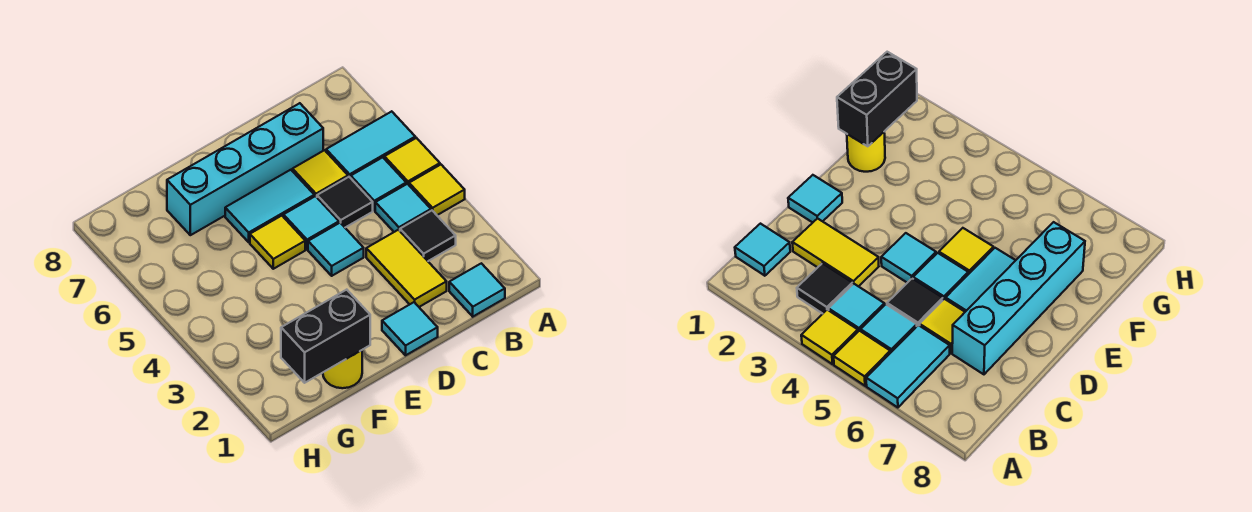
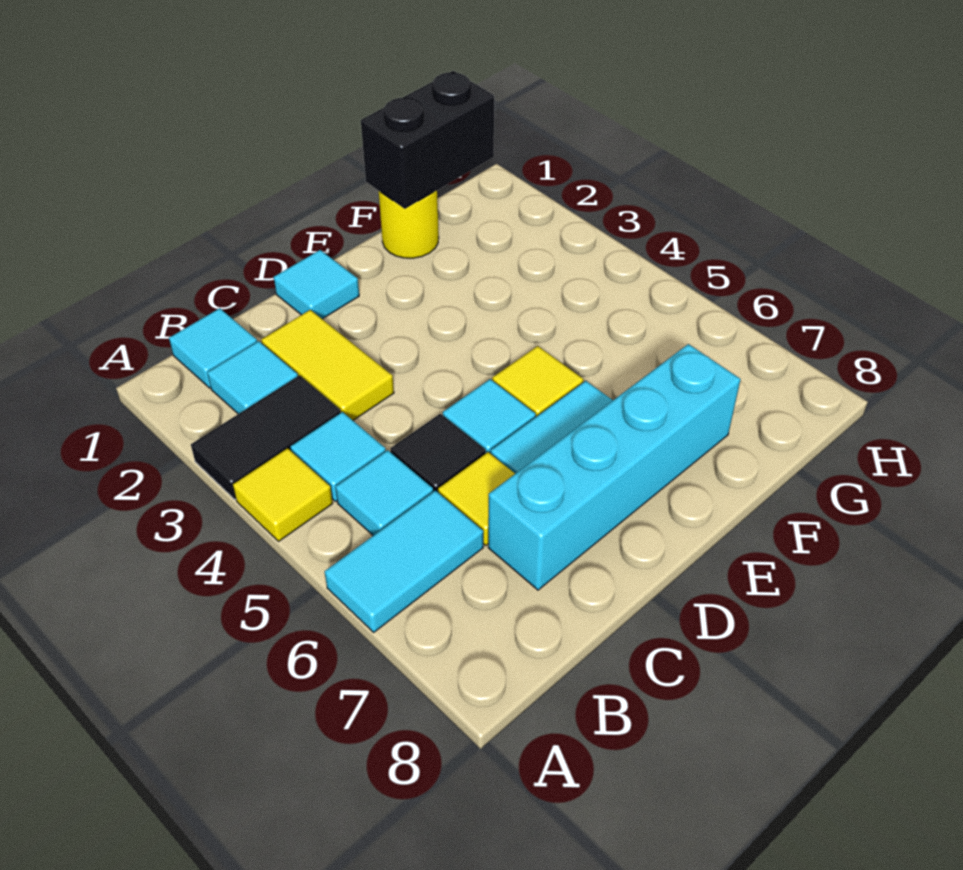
yellow 1x1 tile [384,138,440,185] -> none
black 1x1 tile [400,211,456,261] -> black 1x2 tile [191,376,341,499]
cyan 1x1 tile [308,223,364,276] -> cyan 1x1 tile moved to [207,341,298,414]

